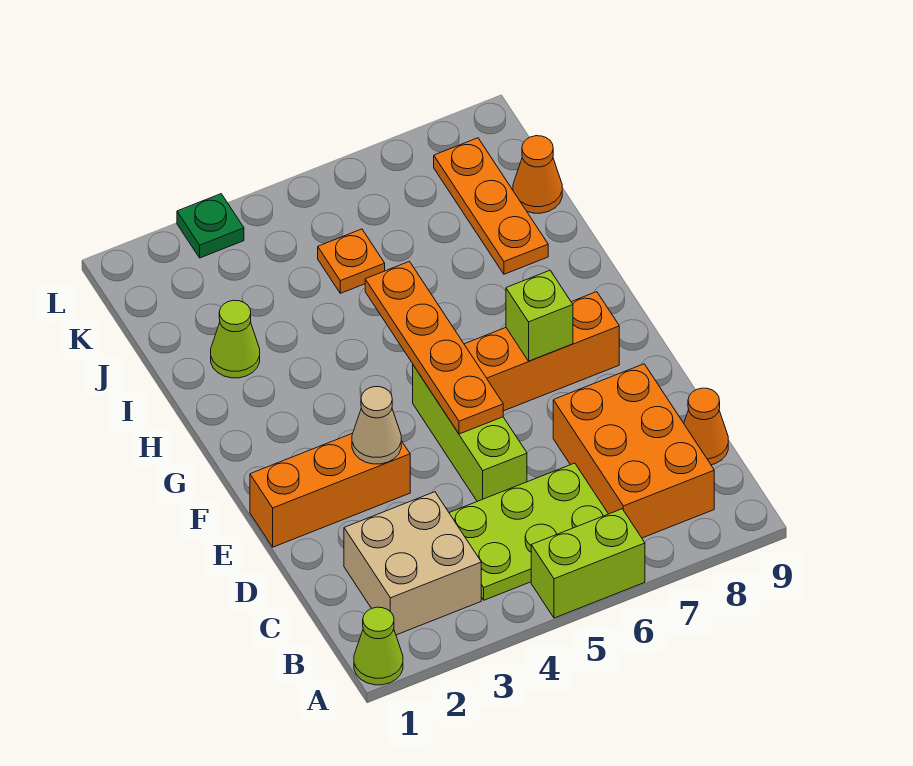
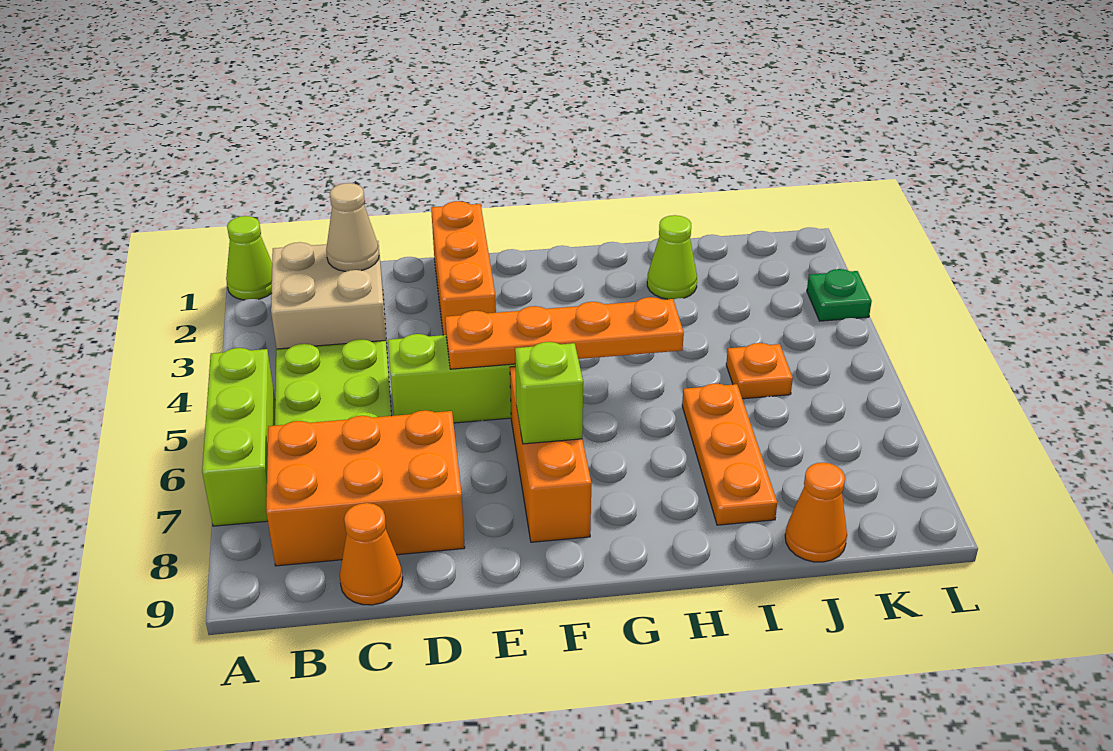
lime 1x2 brick [531,509,645,618] -> lime 1x3 brick [202,348,275,526]
tan 1x1 cone [352,387,401,464] -> tan 1x1 cone moved to [326,183,379,272]
orange 1x3 plate [434,138,548,274] -> orange 1x3 plate turned to [682,383,777,525]

